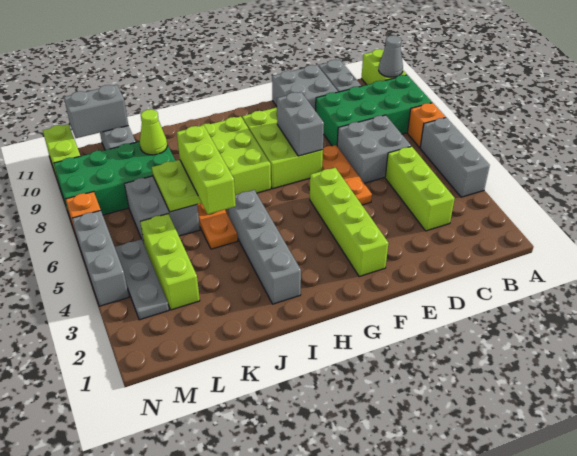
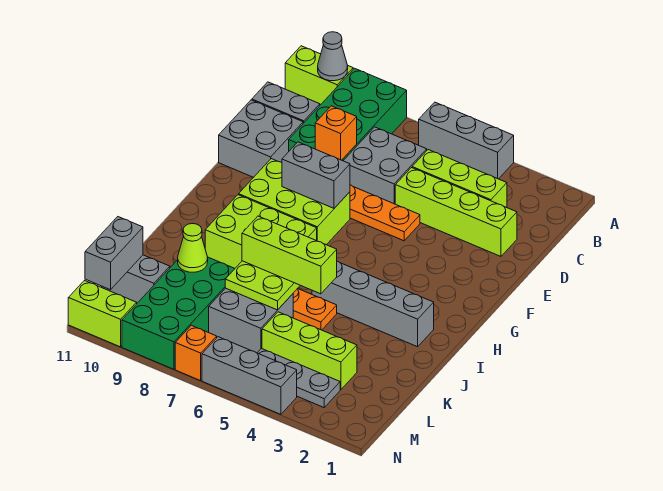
orange 1x1 brick [408,103,446,148] -> orange 1x1 brick moved to [315,106,357,160]
lime 1x4 brick [310,168,388,277] -> lime 1x4 brick moved to [395,168,517,256]

